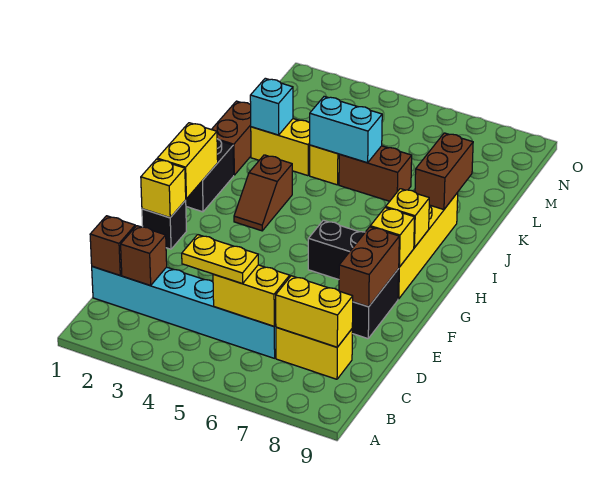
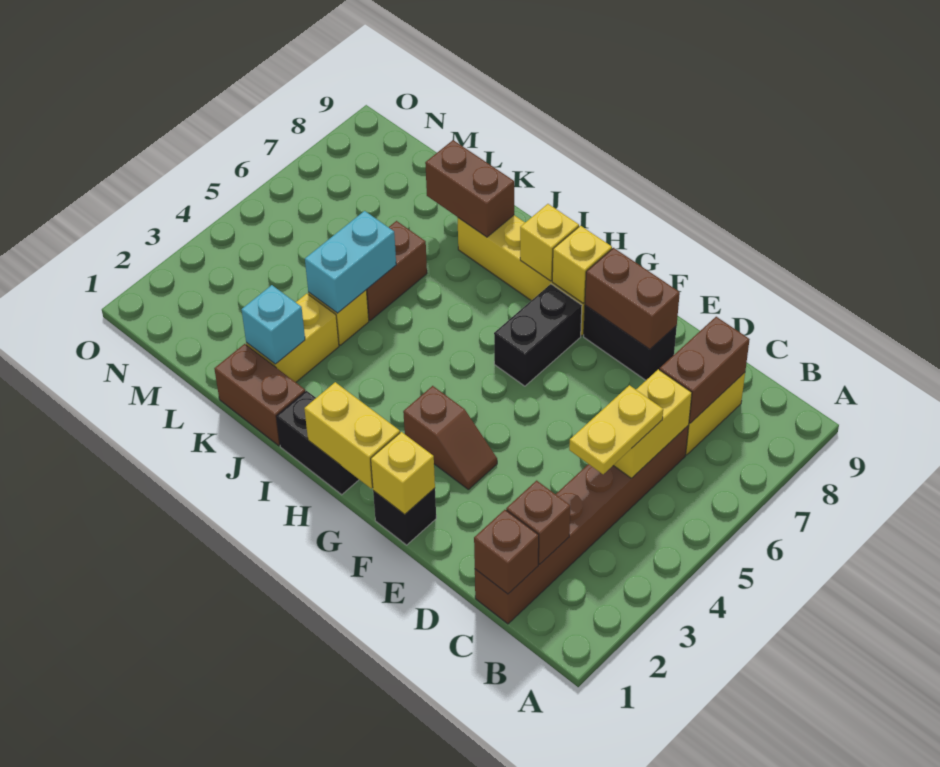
cyan 1x6 brick [92,266,276,358] -> brown 1x6 brick [475,425,689,624]
yellow 1x2 brick [276,276,353,347] -> brown 1x2 brick [660,317,750,423]
brown 1x2 slope [234,155,292,231] -> brown 1x2 slope moved to [403,386,497,489]

